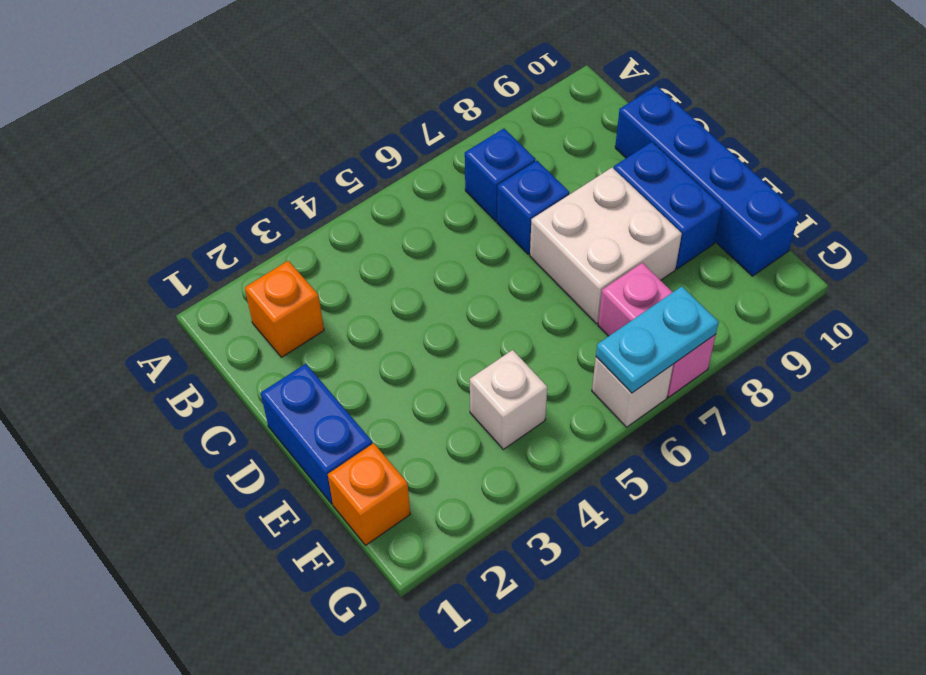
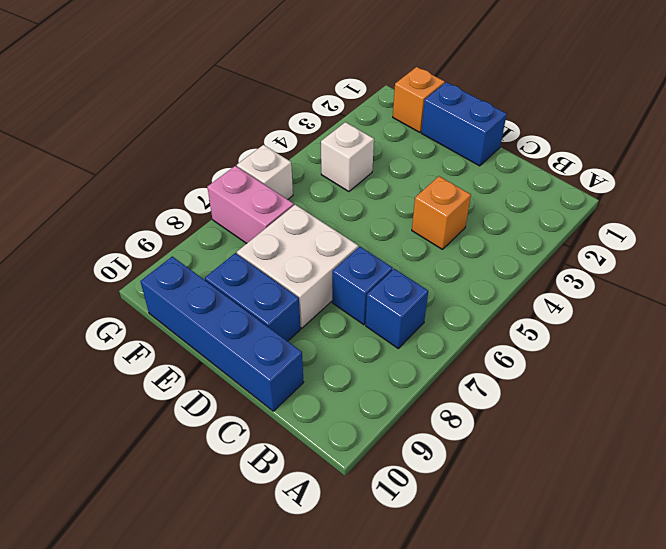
orange 1x1 brick [245,261,324,357] -> orange 1x1 brick moved to [412,176,471,249]
cyan 1x2 plate [596,286,719,393] -> none

